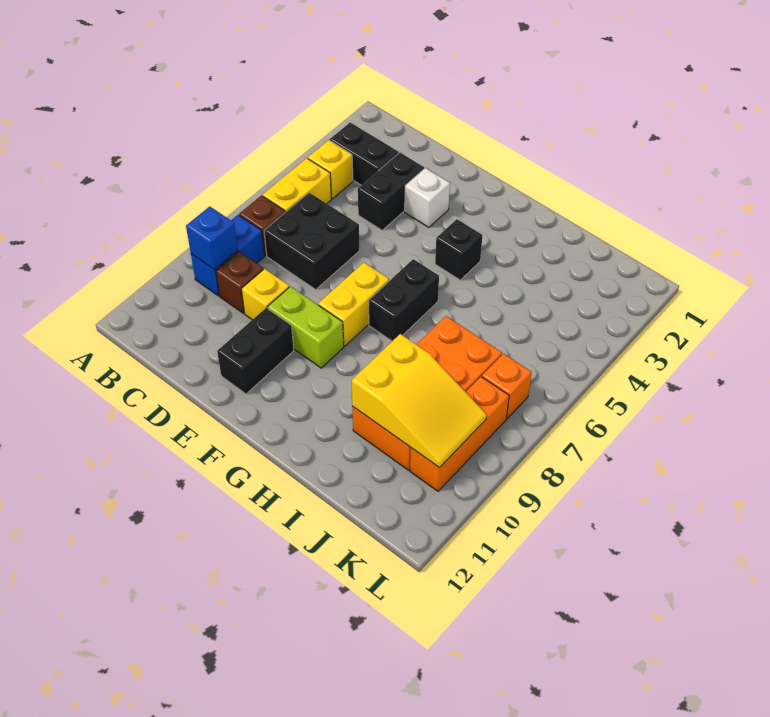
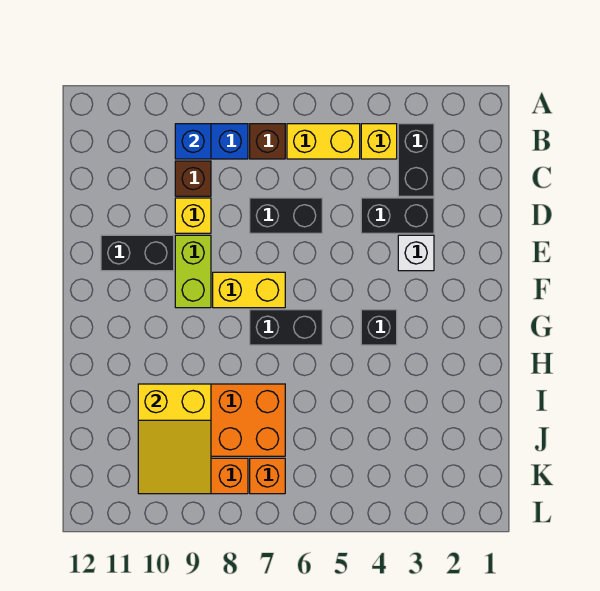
black 2x2 brick [264,193,360,290] -> black 1x2 brick [250,198,322,233]

